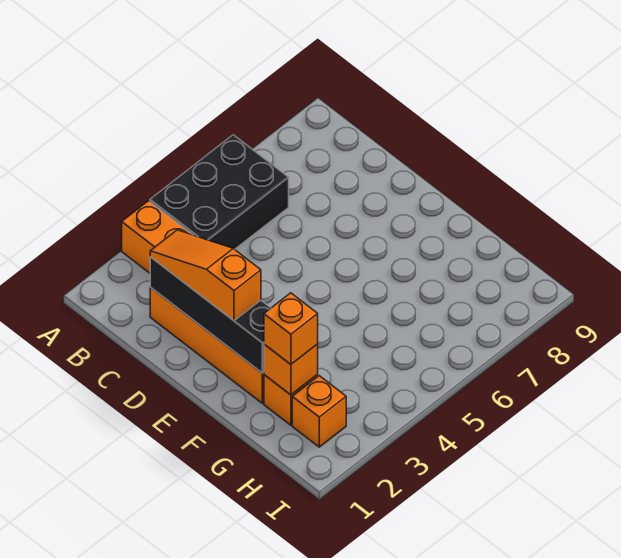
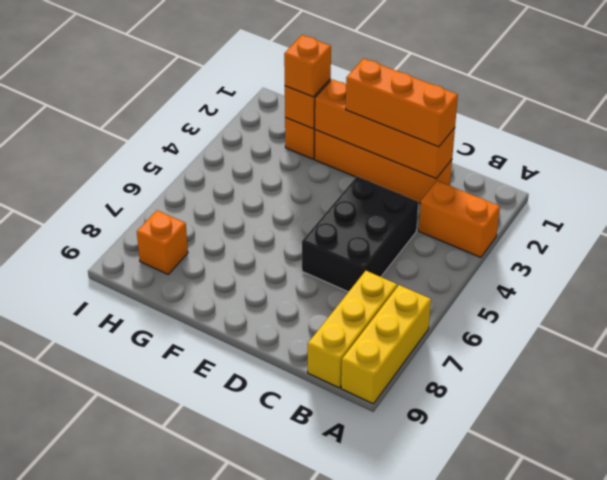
black 2x3 brick [150,135,289,249] -> black 2x3 brick moved to [302,176,418,292]
none -> yellow 1x3 brick [341,285,431,404]
none -> yellow 1x3 brick [308,271,397,388]
black 1x4 brick [150,257,270,373] -> orange 1x4 brick [314,79,455,178]
orange 1x3 slope [150,230,261,321] -> orange 1x3 brick [346,58,458,147]
orange 1x1 brick [292,376,346,447] -> orange 1x1 brick moved to [137,210,188,274]

